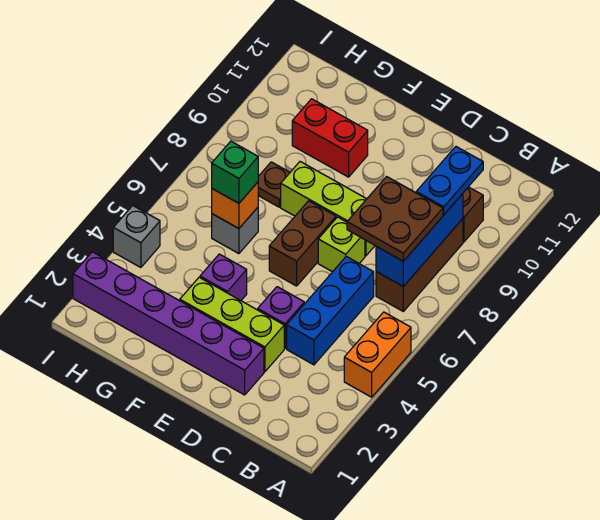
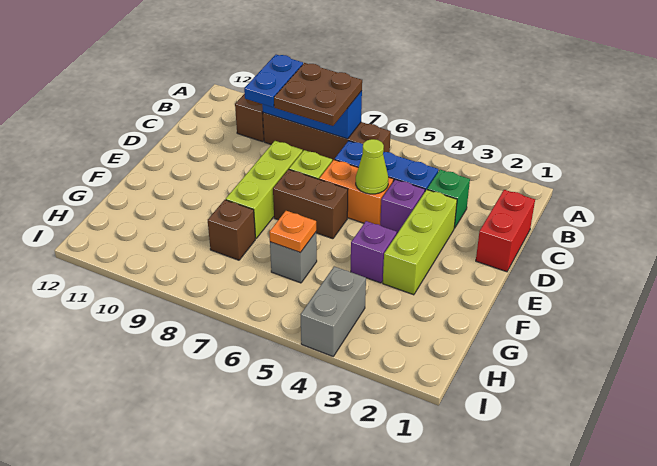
orange 1x2 brick [344,312,411,397] -> orange 1x2 brick moved to [319,160,394,225]
brown 1x3 brick [376,219,463,311] -> brown 1x4 brick [263,113,391,161]
blue 1x2 plate [416,147,483,215] -> blue 1x2 plate turned to [244,55,303,107]
purple 1x6 brick [73,252,264,395] -> none
none -> lime 1x1 cone [356,139,388,194]
red 1x2 brick [292,99,368,177] -> red 1x2 brick moved to [476,190,535,272]
orange 1x1 brick [212,182,258,229] -> orange 1x1 plate [269,211,316,252]
green 1x1 brick [212,141,258,203] -> green 1x1 brick moved to [427,170,470,228]
brown 1x1 plate [258,162,290,207] -> brown 1x1 brick [208,200,255,260]
grey 1x1 brick [113,206,160,268] -> grey 1x2 brick [301,266,366,356]

